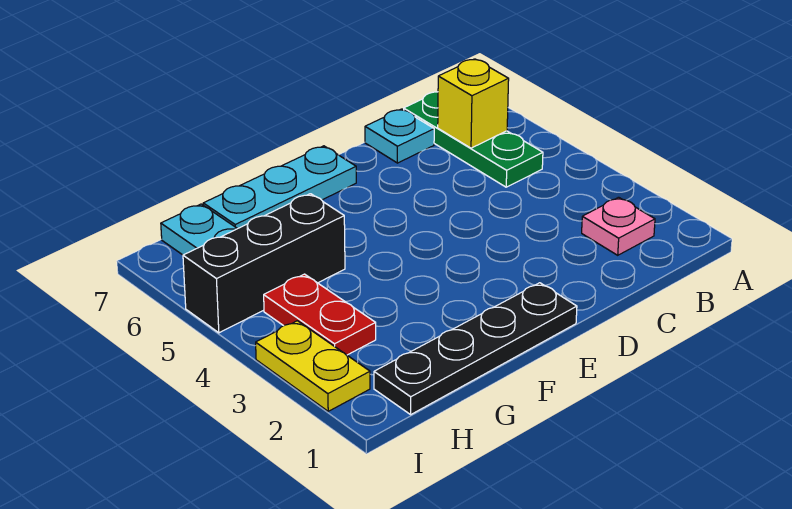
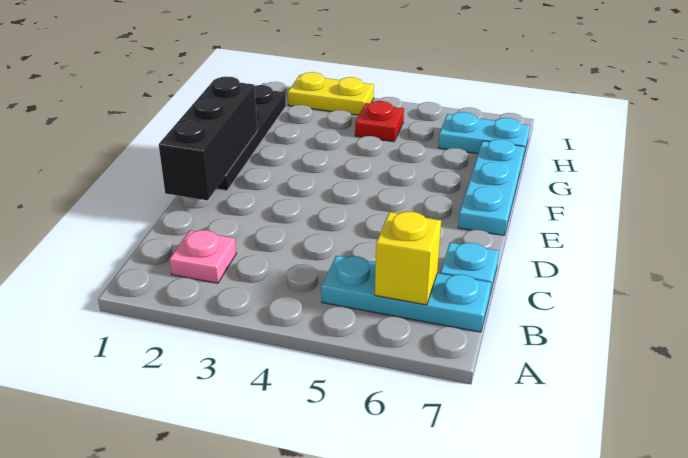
green 1x3 plate [404,92,543,187] -> cyan 1x3 plate [321,256,491,332]
black 1x3 brick [183,194,345,333] -> black 1x3 brick moved to [159,76,257,200]
red 1x2 plate [264,274,376,355] -> red 1x1 plate [355,101,404,142]

